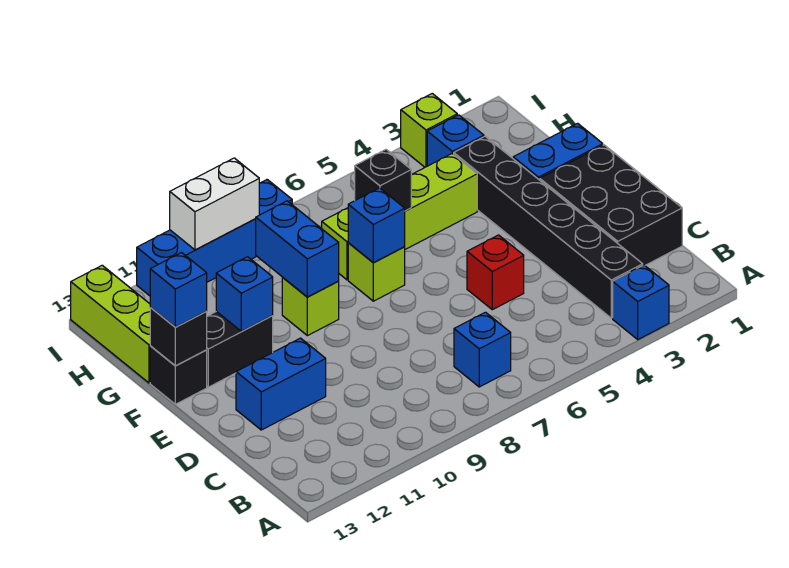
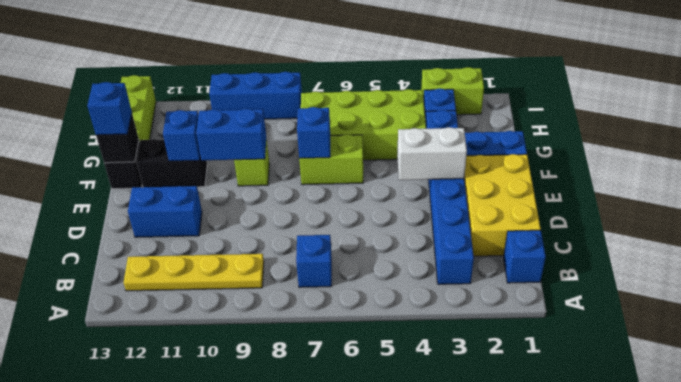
blue 1x1 brick [613,265,669,339] -> blue 1x1 brick moved to [504,230,546,283]
black 1x6 brick [454,136,643,318] -> blue 1x6 brick [426,110,474,284]
none -> yellow 1x4 plate [124,254,264,291]
black 2x3 brick [540,145,682,265] -> yellow 2x3 brick [464,154,541,256]
red 1x1 brick [467,235,524,310] -> none
lime 1x1 brick [348,243,405,301] -> lime 1x2 brick [299,135,363,185]
blue 1x2 brick [256,201,339,297] -> blue 1x2 brick turned to [196,109,266,160]
lime 1x4 brick [322,154,477,280] -> lime 2x4 brick [301,89,426,160]
black 1x1 brick [355,149,411,211] -> none
lime 1x1 brick [401,94,457,167] -> lime 1x2 brick [421,67,484,115]
blue 1x4 brick [137,180,292,296] -> blue 1x3 brick [209,72,302,119]
white 1x2 brick [170,158,259,250] -> white 1x2 brick moved to [397,127,467,180]

